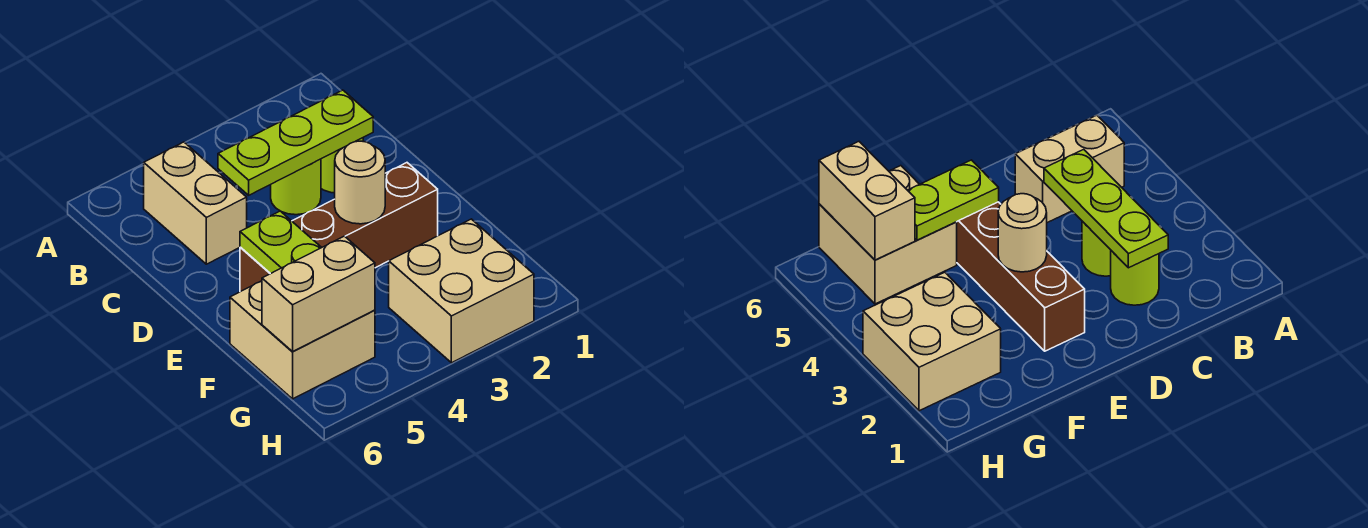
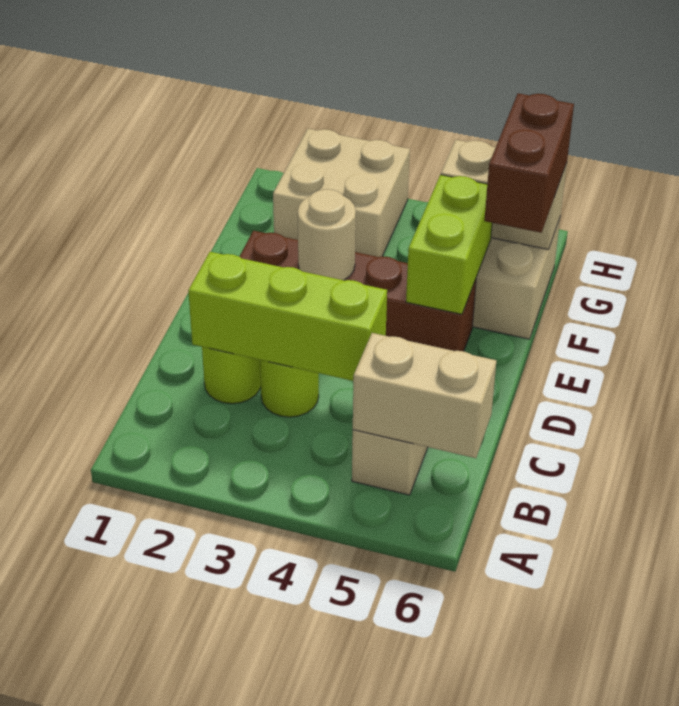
none -> tan 1x2 brick [353,333,496,458]
lime 1x3 plate [218,90,373,195] -> lime 1x3 brick [188,252,387,381]
lime 1x2 plate [240,211,322,274] -> lime 1x2 brick [406,175,492,314]
none -> brown 1x2 brick [484,93,574,233]

